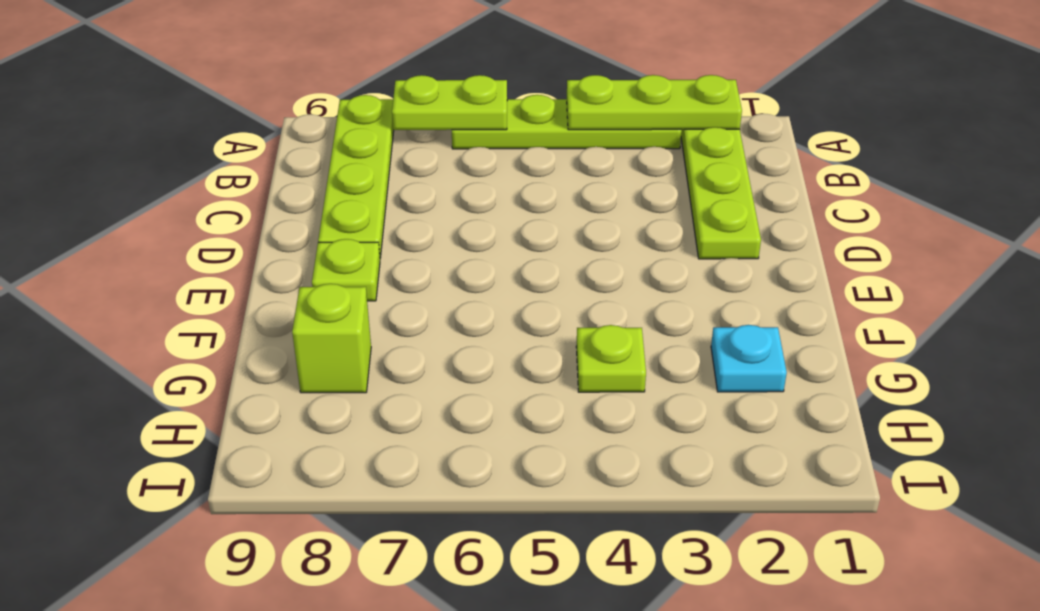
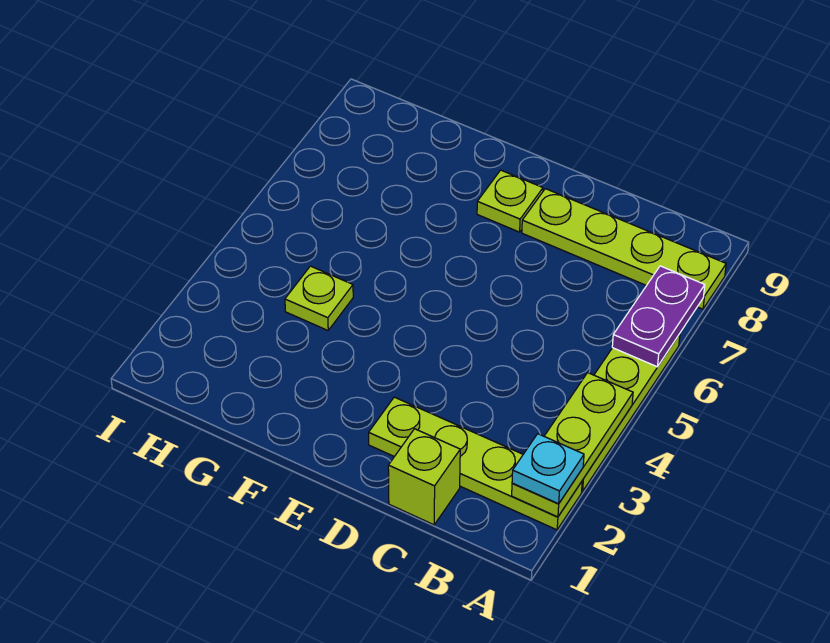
lime 1x2 plate [392,75,507,130] -> purple 1x2 plate [612,266,705,367]
cyan 1x1 plate [711,325,787,392] -> cyan 1x1 plate moved to [512,434,584,504]
lime 1x1 brick [292,284,371,393] -> lime 1x1 brick moved to [388,429,460,525]

